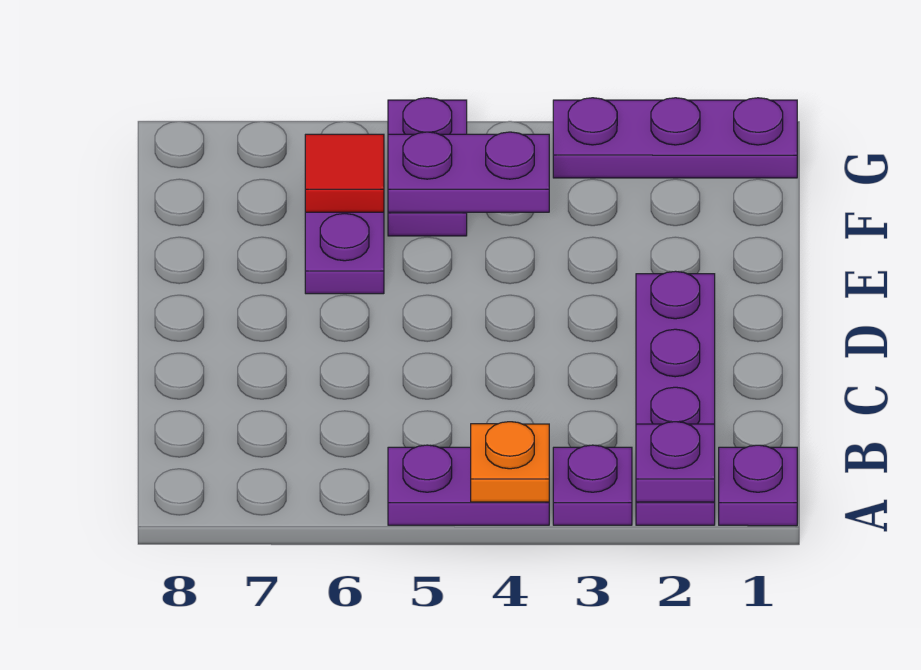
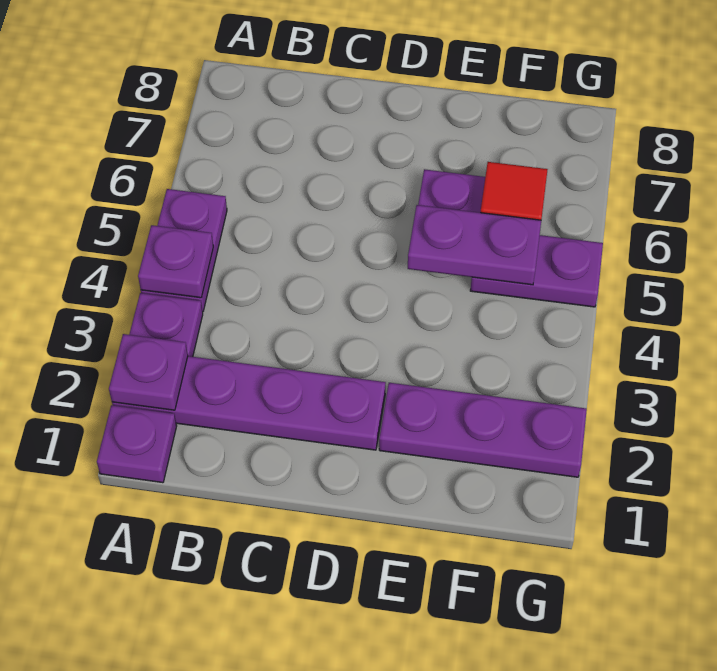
orange 1x1 plate [471,422,549,502] -> purple 1x1 plate [138,225,213,298]
purple 1x2 plate [388,132,549,212] -> purple 1x2 plate turned to [408,205,541,285]
purple 1x3 plate [553,98,797,178] -> purple 1x3 plate turned to [379,383,587,477]

